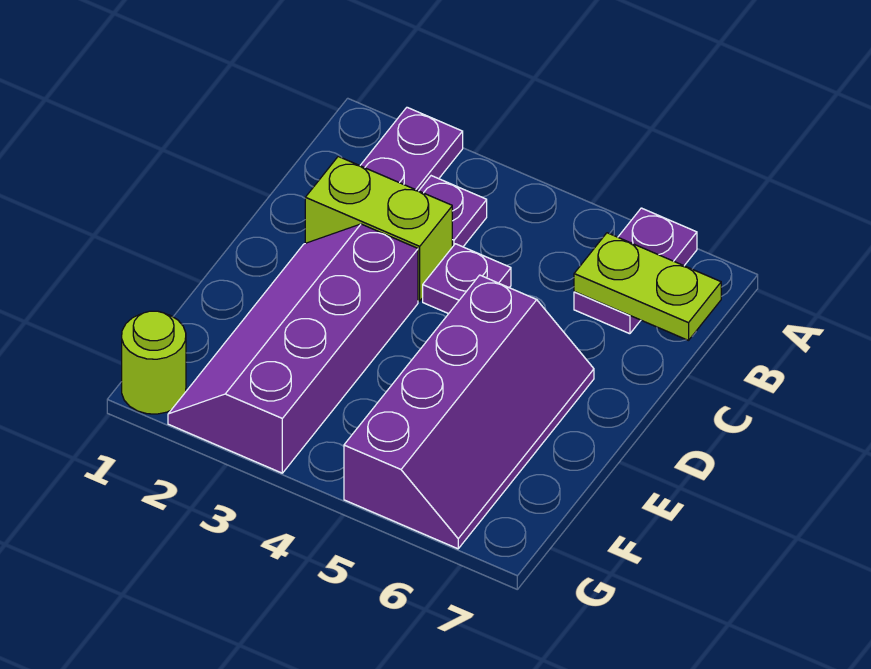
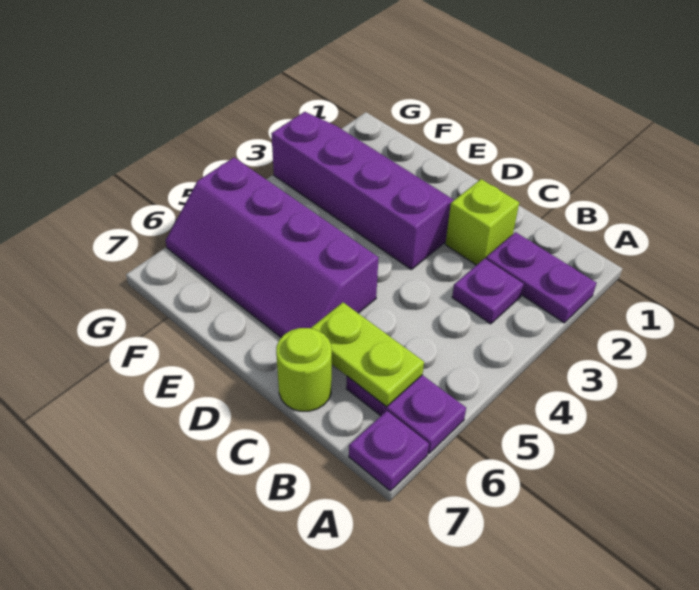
lime 1x2 plate [574,233,721,340] -> lime 1x2 plate turned to [311,303,424,407]
lime 1x2 brick [305,157,452,301] -> lime 1x1 brick [445,179,519,265]
purple 1x1 plate [423,244,511,314] -> purple 1x1 plate moved to [349,411,429,491]
lime 1x1 round brick [122,311,186,414] -> lime 1x1 round brick moved to [276,328,332,411]

